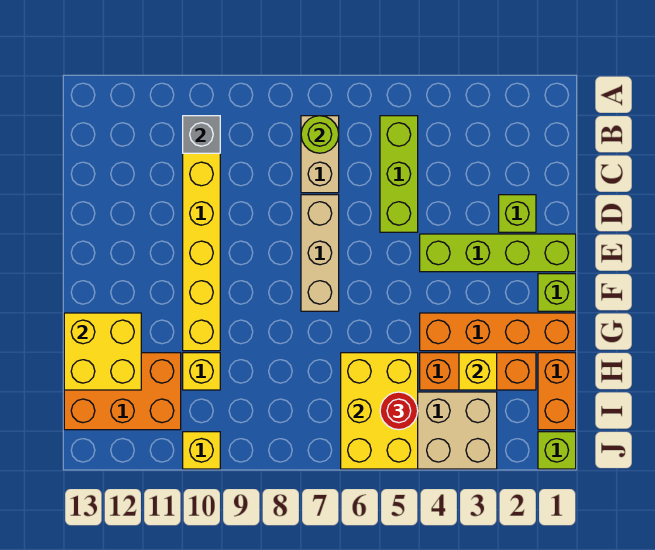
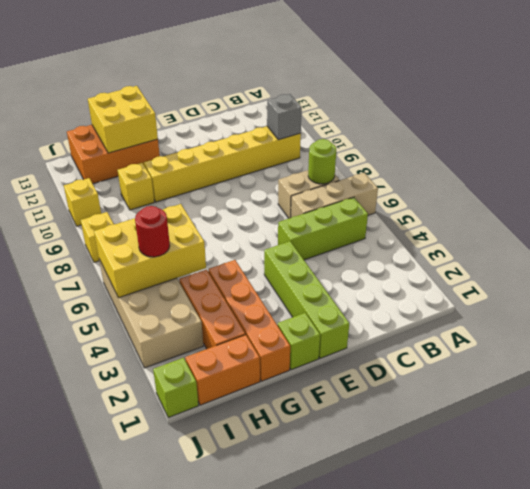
lime 1x1 brick [499,195,536,232] -> none
tan 1x3 brick [301,195,339,311] -> tan 1x3 brick moved to [291,173,378,218]
yellow 1x1 brick [459,353,497,390] -> yellow 1x1 brick moved to [81,212,113,262]
orange 2x3 brick [64,353,181,430] -> orange 2x3 brick turned to [67,125,160,184]

